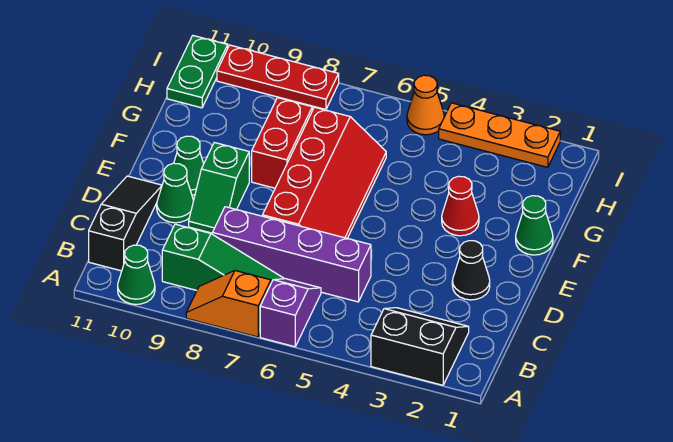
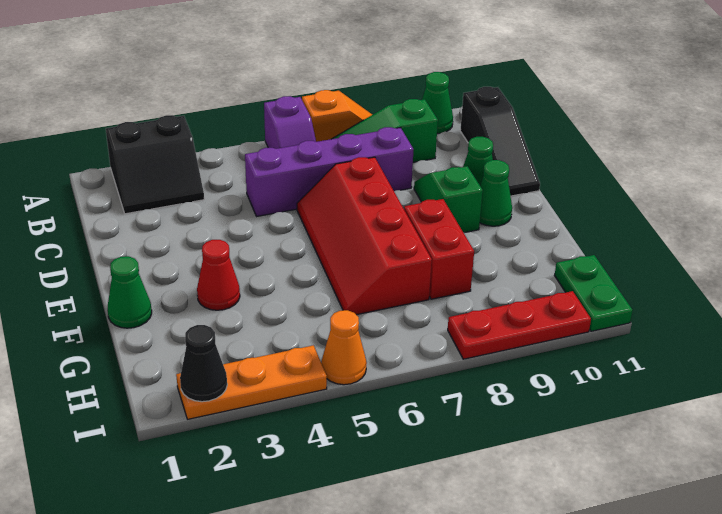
black 1x1 cone [452,241,490,300] -> black 1x1 cone moved to [180,325,227,402]

